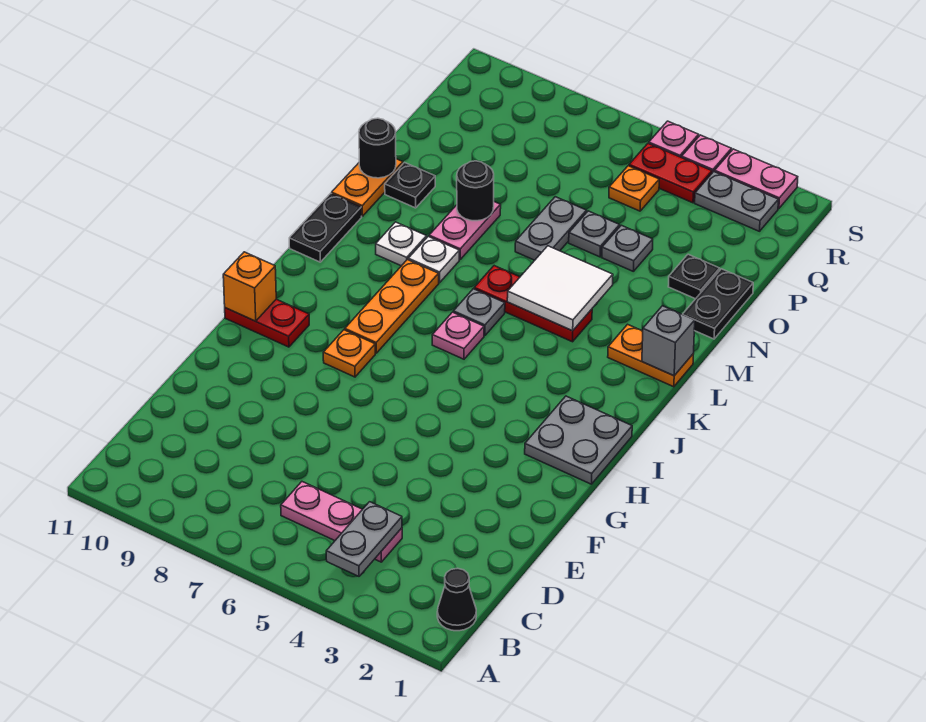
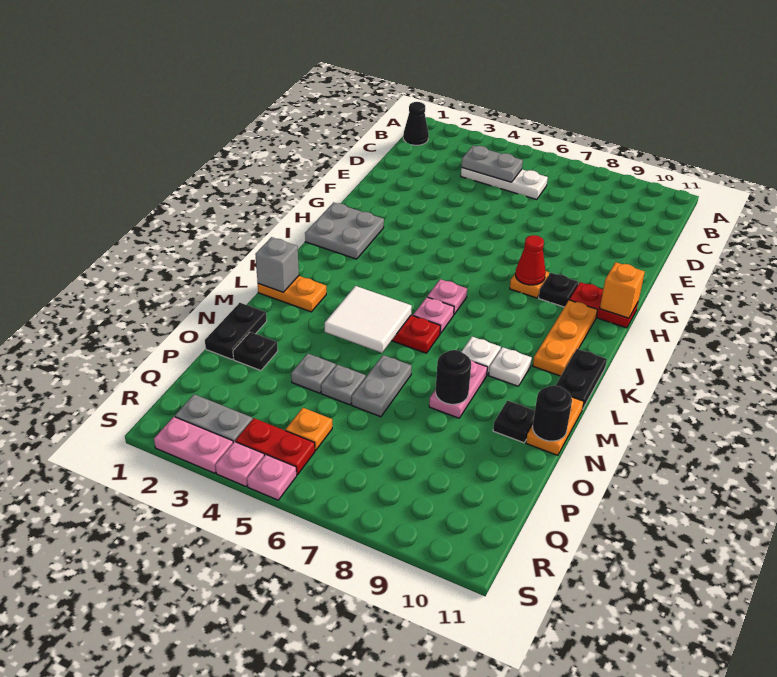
grey 1x2 plate [326,502,402,576] -> grey 1x2 plate turned to [461,145,523,182]
pink 1x3 plate [281,482,402,562] -> white 1x3 plate [461,168,548,199]
none -> red 1x1 cone [515,235,546,285]
none -> black 1x1 plate [539,273,578,307]
orange 1x3 plate [345,260,439,353] -> orange 1x3 plate moved to [533,300,597,376]
grey 1x1 plate [453,289,505,336] -> pink 1x1 plate [413,297,454,334]

